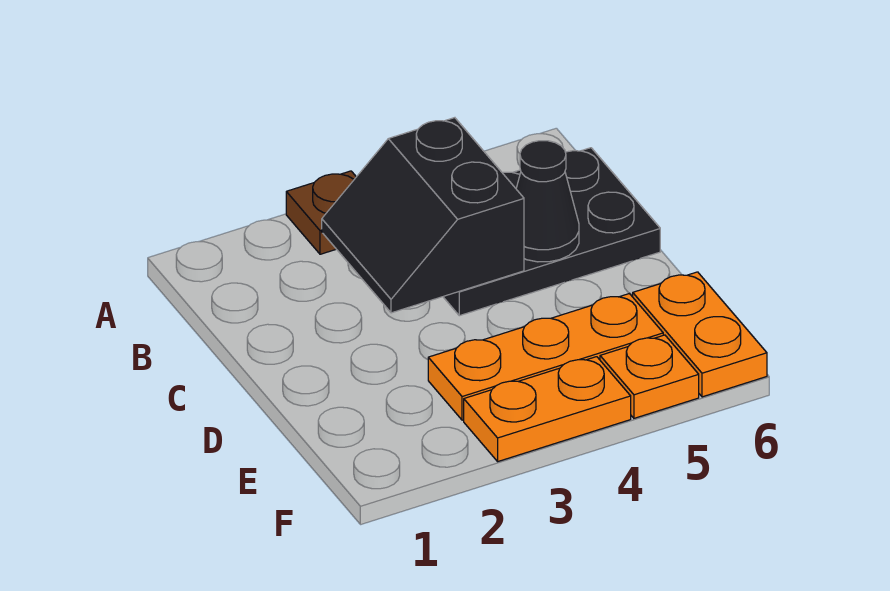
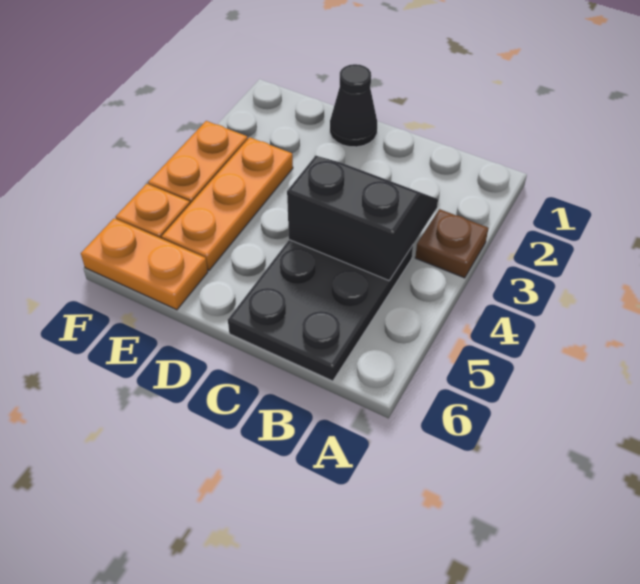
black 1x1 cone [516,141,579,262] -> black 1x1 cone moved to [330,64,377,147]

